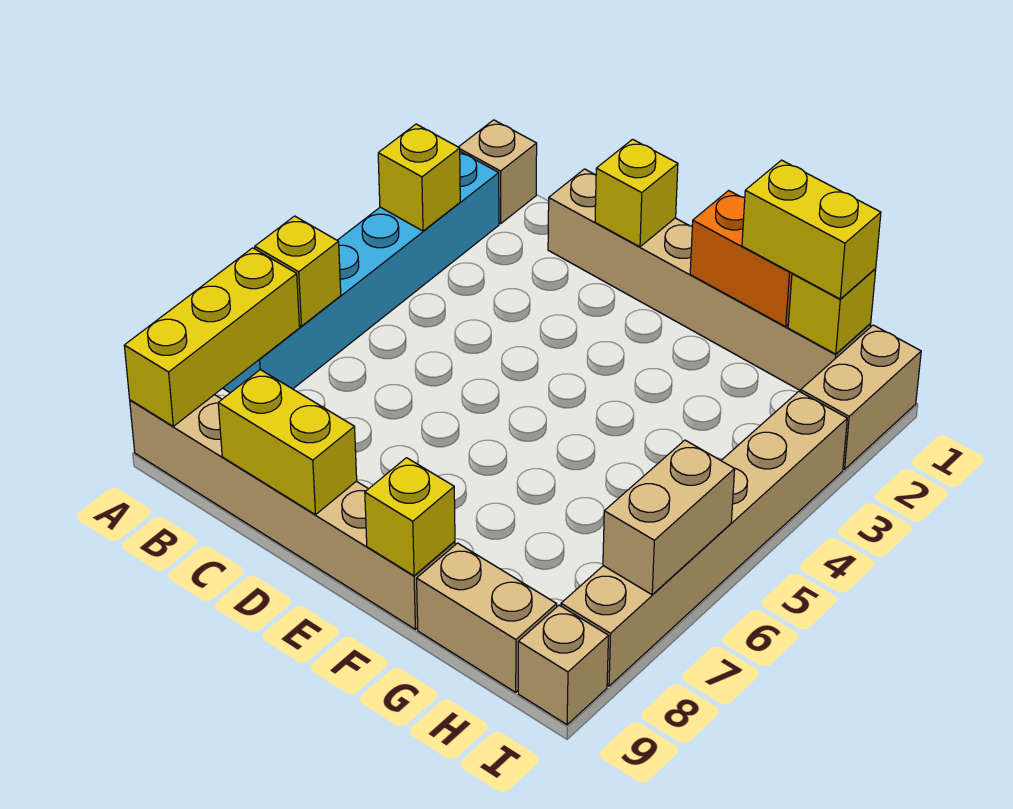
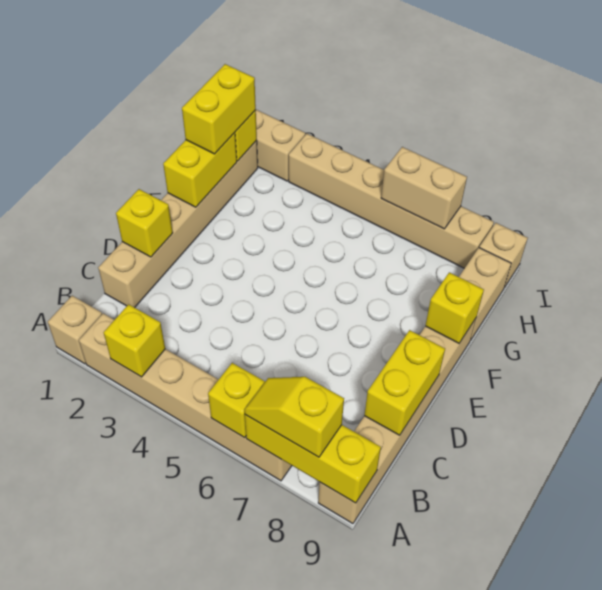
cyan 1x6 brick [223,152,499,393] -> tan 1x6 brick [79,313,292,481]
none -> yellow 1x2 slope [244,377,344,457]
orange 1x2 brick [690,190,792,327] -> yellow 1x2 brick [163,133,237,207]

